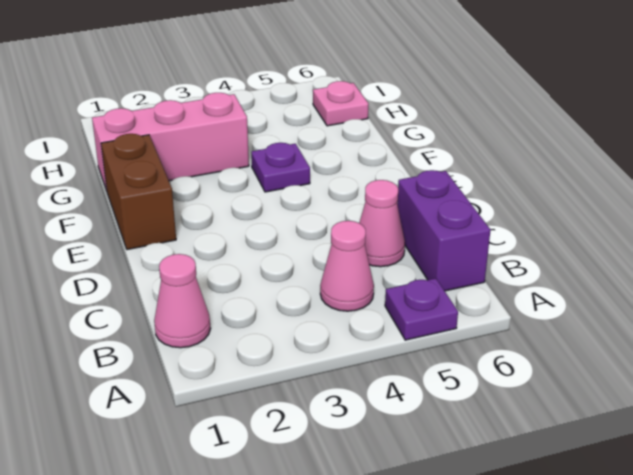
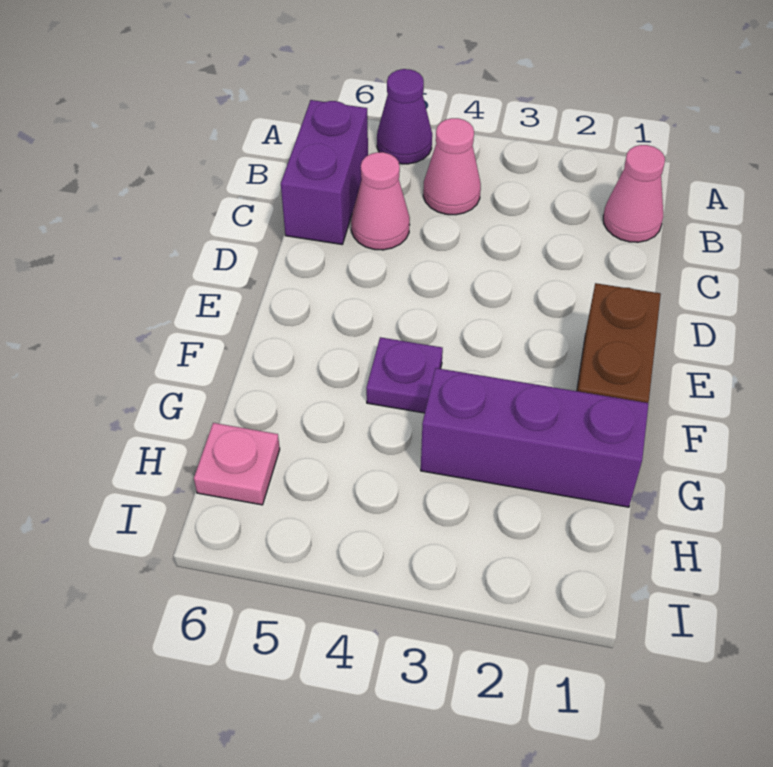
purple 1x1 plate [385,278,458,340] -> purple 1x1 cone [377,69,432,164]
pink 1x3 brick [92,93,249,191] -> purple 1x3 brick [421,368,649,507]

